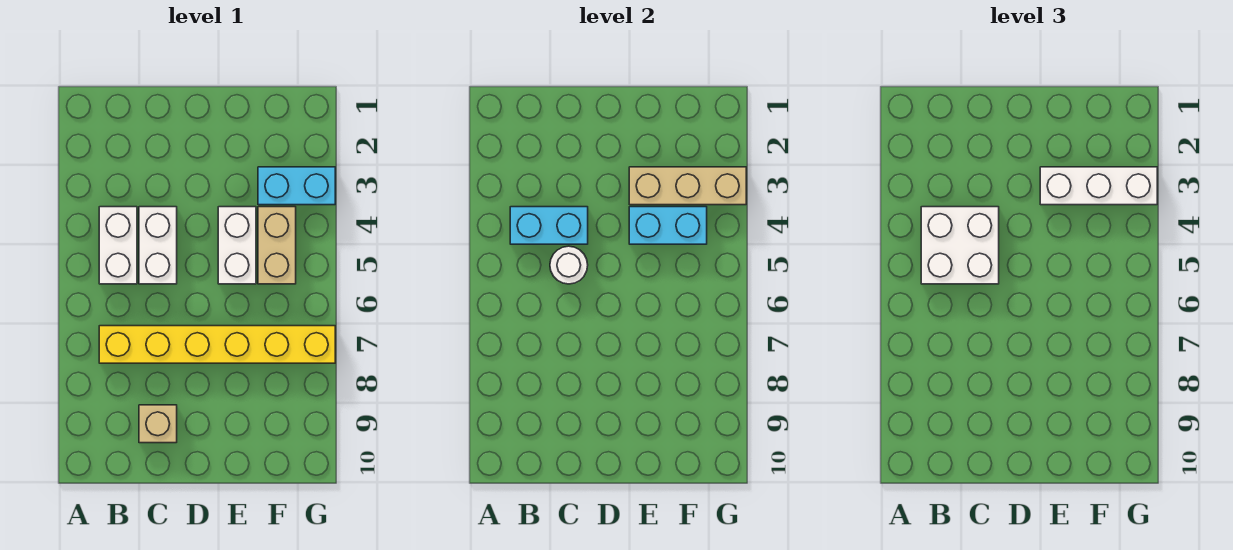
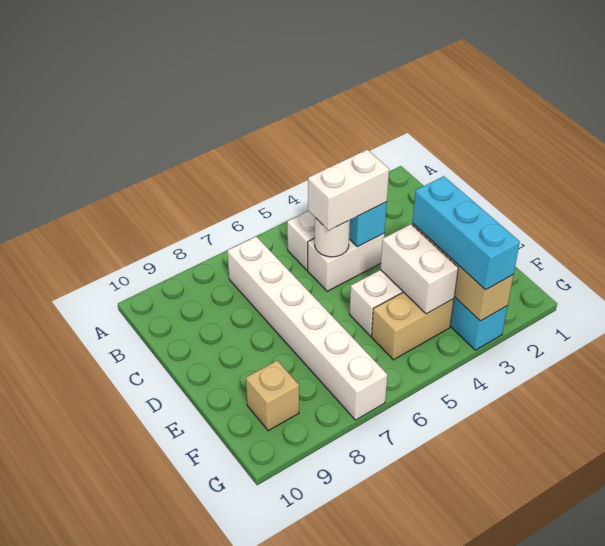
white 2x2 brick [921,207,999,284] -> white 1x2 brick [308,150,389,230]
yellow 1x6 brick [99,326,335,363] -> white 1x6 brick [227,236,387,420]
tan 1x1 brick [139,405,177,443] -> tan 1x1 brick moved to [246,360,299,431]
white 1x3 brick [1040,167,1157,205] -> cyan 1x3 brick [412,176,520,290]
cyan 1x2 brick [629,207,707,244] -> white 1x2 brick [380,224,458,314]

